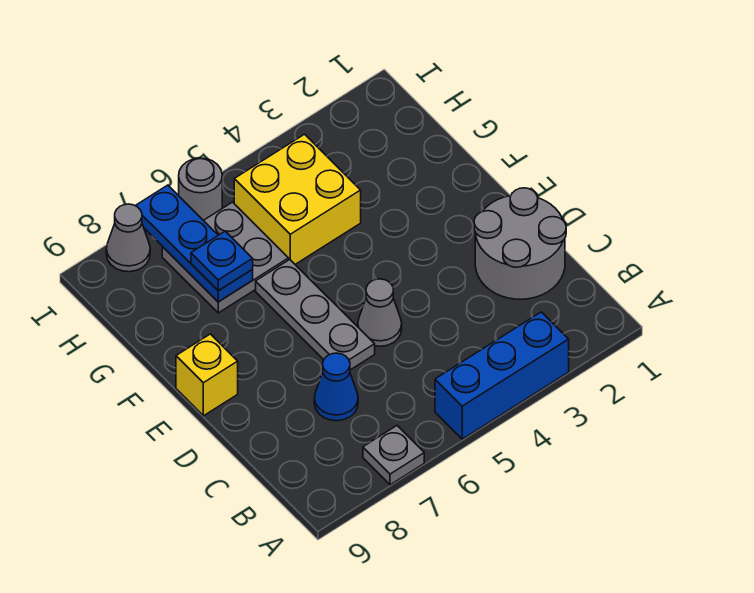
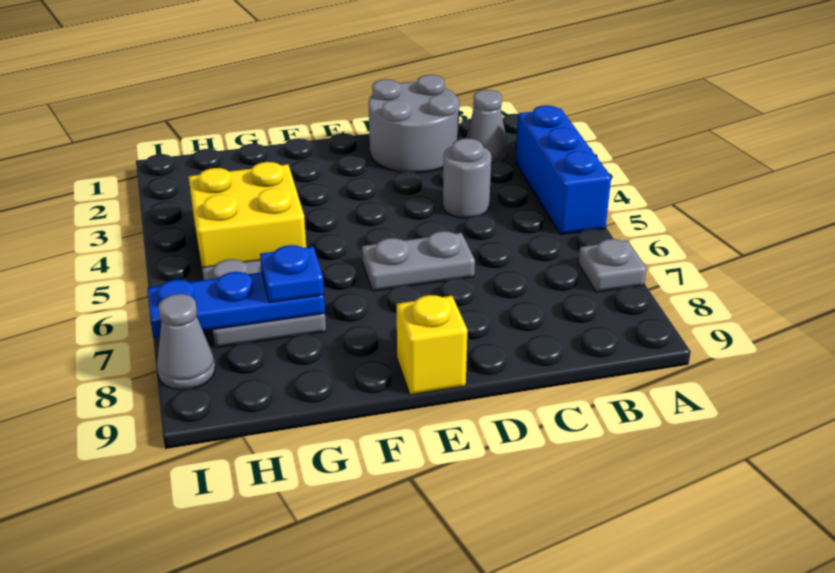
blue 1x1 cone [314,353,358,421] -> none
grey 1x1 cone [358,279,402,346] -> grey 1x1 cone moved to [466,90,508,162]
grey 1x3 plate [256,260,375,370] -> grey 1x2 plate [362,231,475,291]
grey 1x1 round brick [179,158,222,220] -> grey 1x1 round brick moved to [443,138,491,218]

